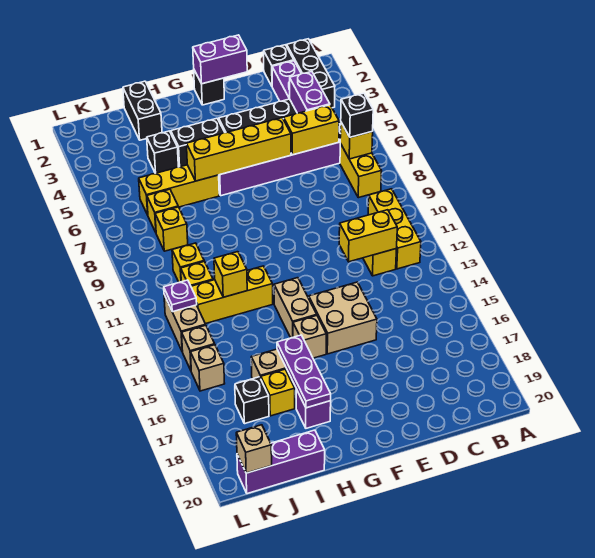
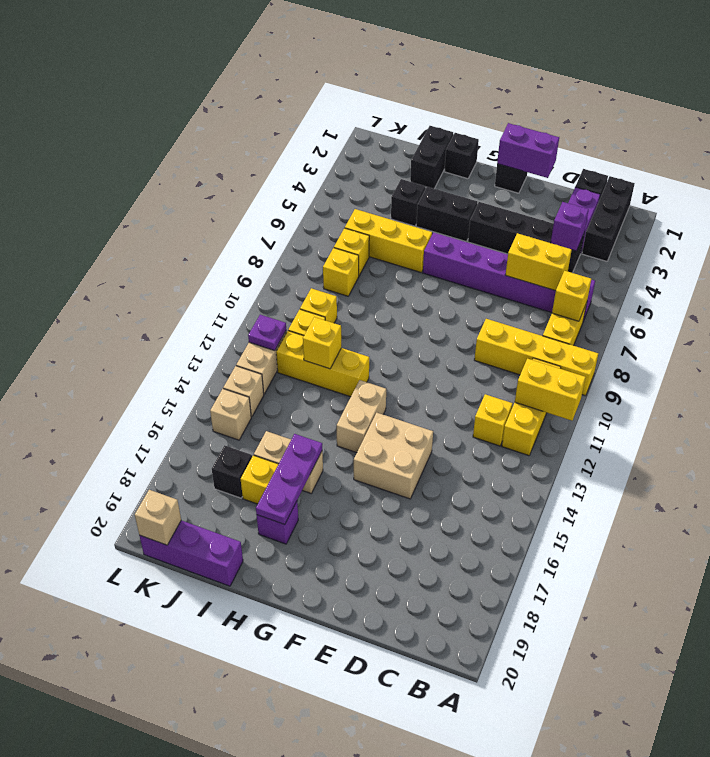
black 1x1 brick [341,93,373,137] -> black 1x1 brick moved to [444,133,479,179]
purple 1x2 brick [289,72,330,113] -> purple 1x1 brick [551,202,589,251]
yellow 1x2 brick [339,210,397,262] -> yellow 1x2 brick moved to [515,359,586,421]
yellow 1x4 brick [186,118,291,181] -> yellow 1x4 brick moved to [474,319,598,396]
tan 1x1 brick [293,316,326,358] -> none

